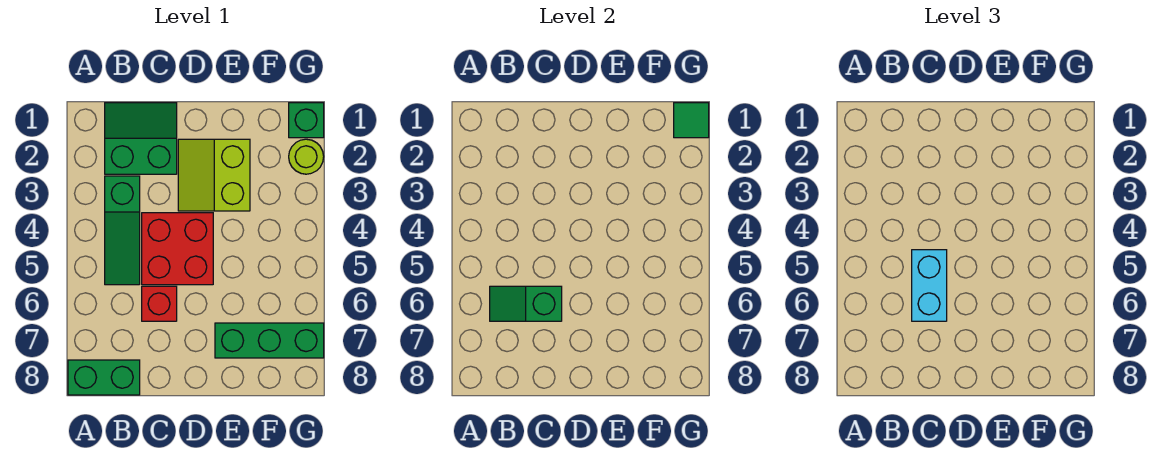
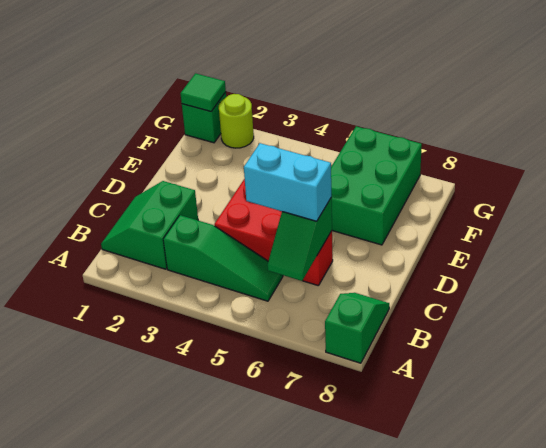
green 1x2 brick [68,360,140,395] -> green 1x2 slope [325,293,389,363]
lime 2x2 slope [178,139,250,211] -> none
green 1x3 brick [215,323,324,358] -> green 2x3 brick [331,126,422,245]

